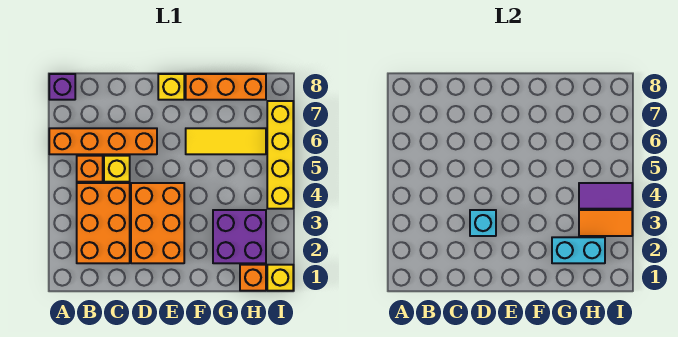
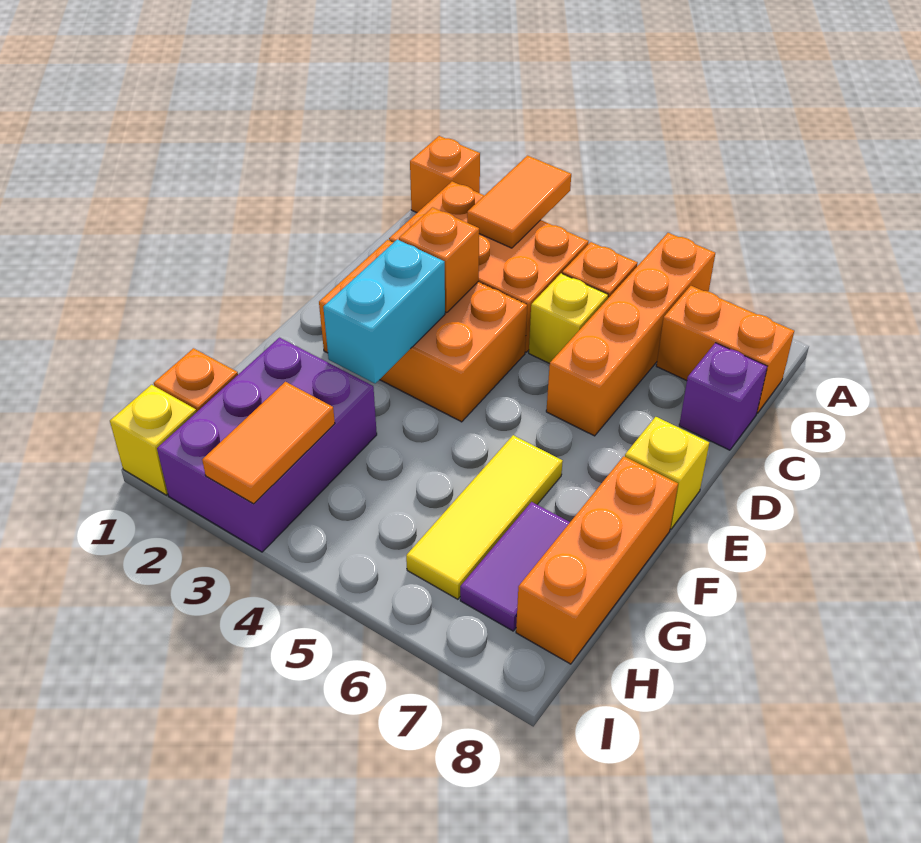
none -> orange 1x1 brick [410,136,480,213]
none -> orange 1x2 tile [467,156,571,248]
purple 1x1 brick [49,74,75,100] -> purple 1x1 brick moved to [679,343,767,450]
none -> orange 1x2 brick [656,286,794,413]
cyan 1x1 brick [470,210,496,236] -> orange 1x1 brick [399,207,479,313]
purple 2x2 brick [213,210,266,263] -> purple 2x3 brick [157,338,377,552]
cyan 1x2 brick [552,237,605,263] -> cyan 1x2 brick moved to [323,239,445,383]
purple 1x2 tile [579,183,632,209] -> purple 1x2 tile moved to [460,502,570,631]
yellow 1x4 brick [267,101,293,209] -> none

